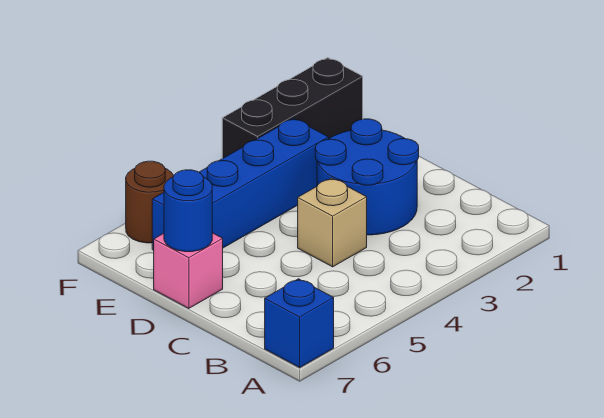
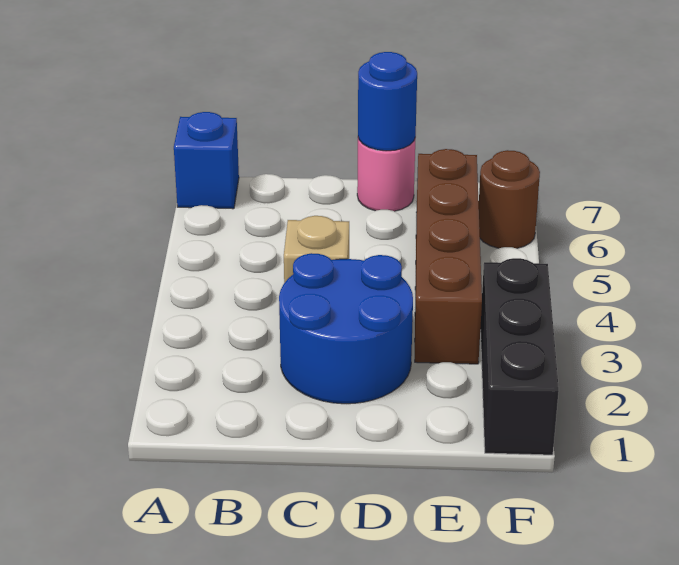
pink 1x1 brick [154,233,223,308] -> pink 1x1 round brick [357,138,415,211]
blue 1x4 brick [152,118,328,250] -> brown 1x4 brick [415,149,482,364]

